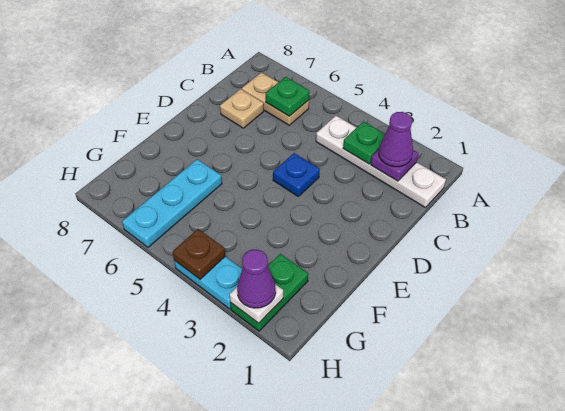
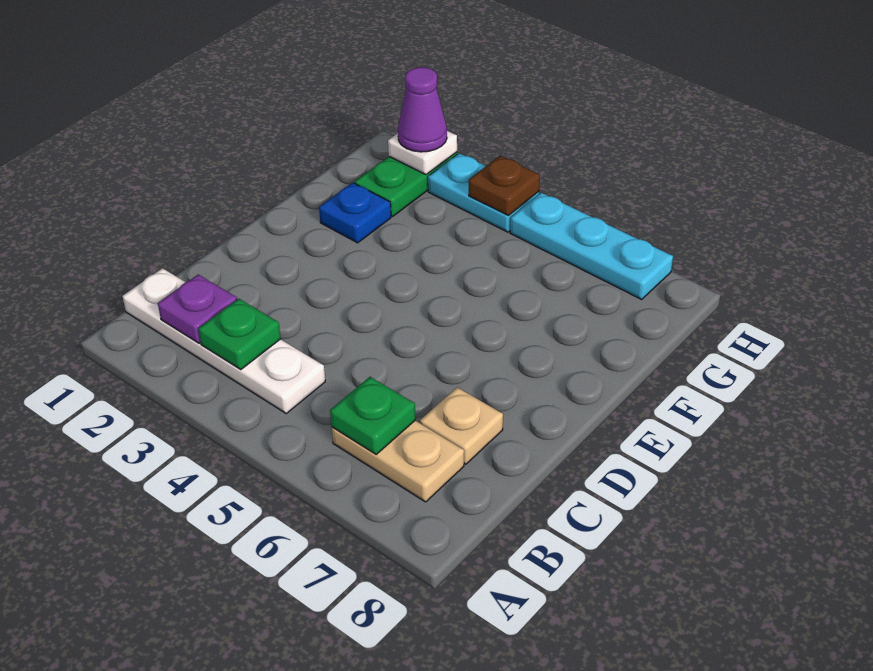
purple 1x1 cone [379,112,413,167] -> none
blue 1x1 plate [273,153,320,196] -> blue 1x1 plate moved to [319,183,391,243]
cyan 1x3 plate [122,159,222,247] -> cyan 1x3 plate turned to [510,193,673,299]

